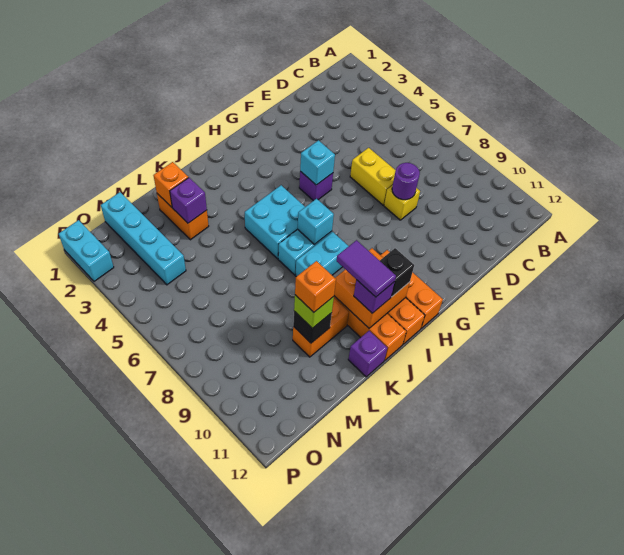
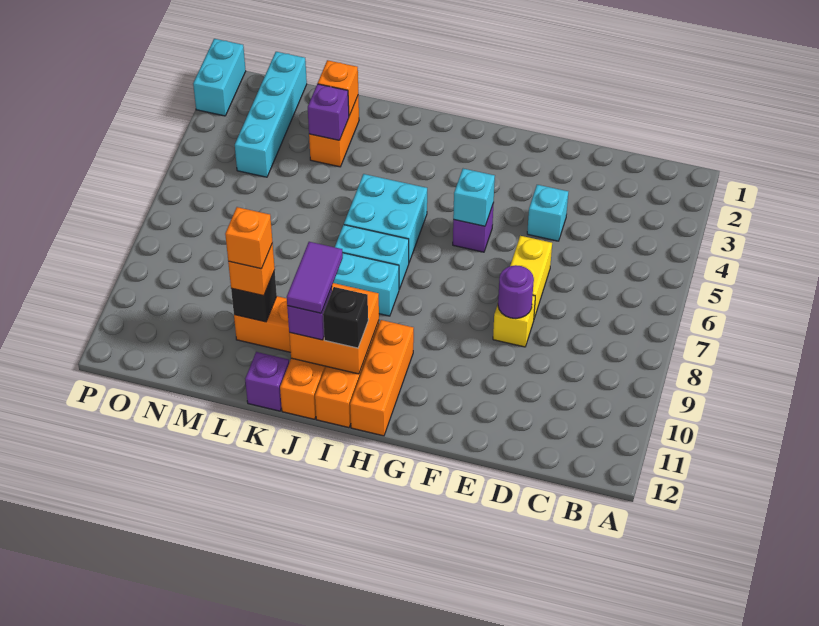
cyan 1x1 brick [298,199,334,245] -> cyan 1x1 brick moved to [527,185,568,241]
lime 1x1 brick [294,295,334,328] -> orange 1x1 brick [228,243,275,296]

